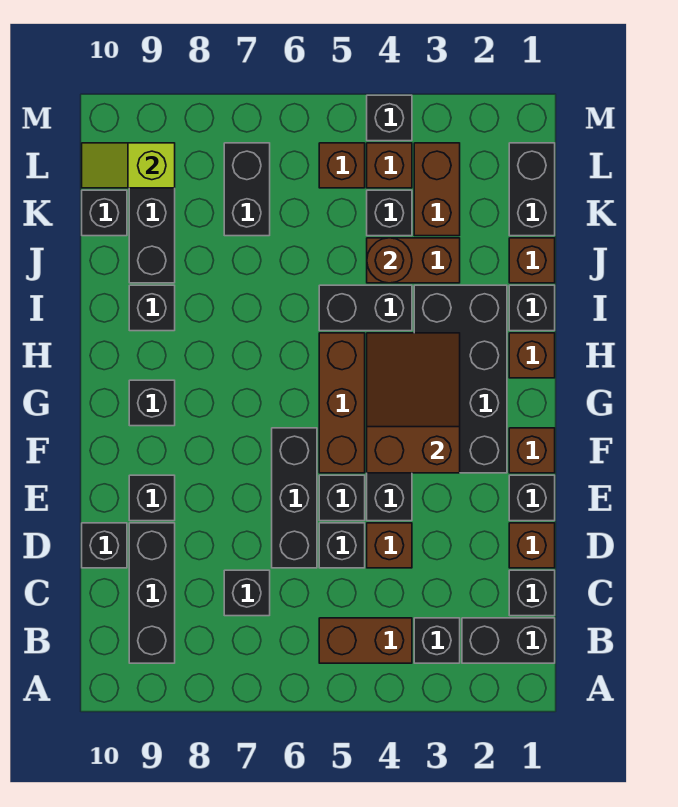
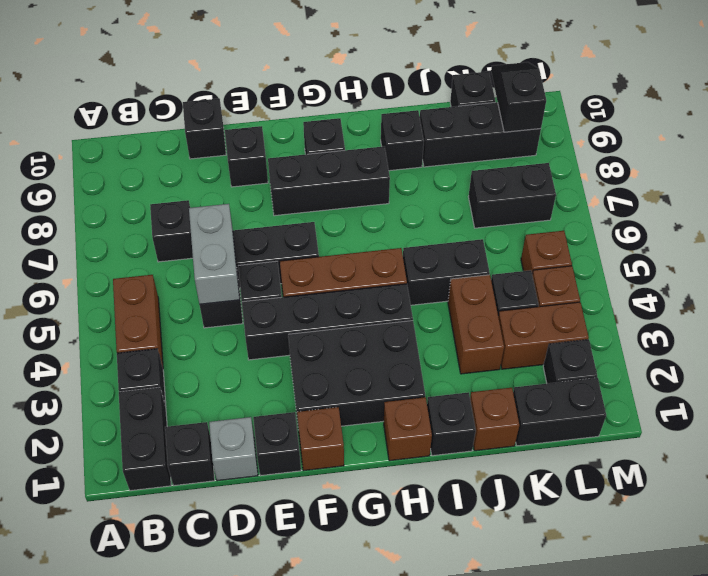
black 1x3 brick [129,523,175,663] -> black 1x3 brick moved to [268,146,390,216]
brown 1x1 brick [509,523,555,568] -> grey 1x1 brick [209,417,258,481]
brown 1x1 brick [367,523,412,568] -> none
none -> grey 1x2 brick [189,204,240,304]
black 2x4 brick [414,285,507,473] -> black 2x3 brick [288,321,425,426]
brown 2x3 slope [367,333,460,473] -> none
black 1x2 brick [319,285,412,331] -> black 1x2 brick turned to [403,239,490,305]
brown 1x1 round brick [367,238,412,283] -> none
lime 1x2 slope [82,143,175,188] -> black 1x2 slope [491,62,546,132]
black 1x1 brick [367,95,412,141] -> black 1x1 brick moved to [543,339,597,383]

